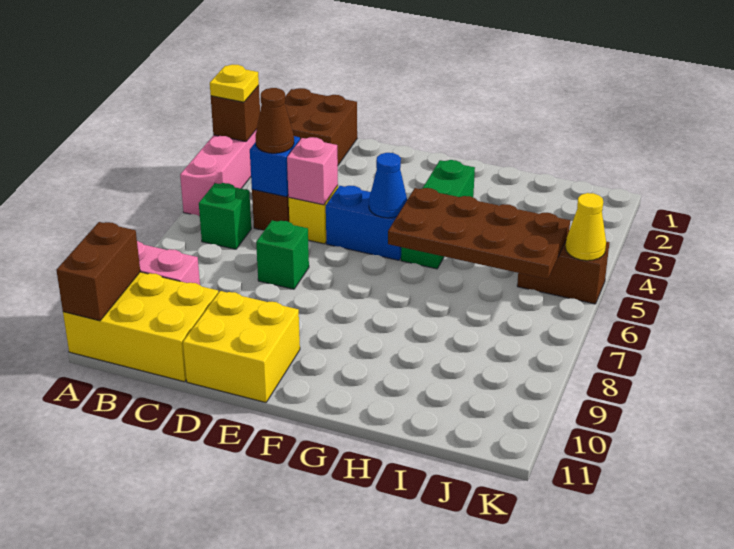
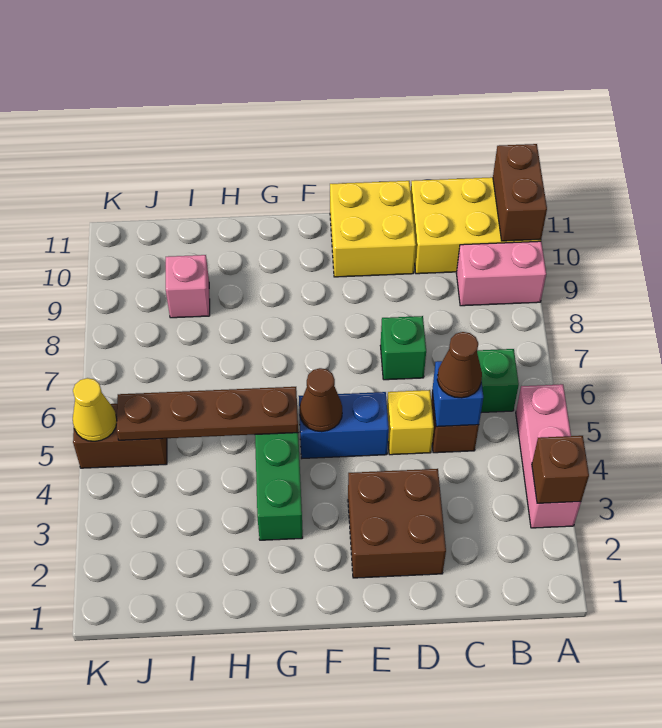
yellow 1x1 plate [210,64,259,102] -> none
brown 2x2 brick [285,88,357,165] -> brown 2x2 brick moved to [348,469,446,578]
pink 1x1 brick [287,137,338,205] -> pink 1x1 brick moved to [166,255,210,318]
blue 1x1 cone [369,153,407,218] -> brown 1x1 cone [299,368,342,432]
brown 2x4 plate [388,188,570,279] -> brown 1x4 plate [117,387,298,440]

